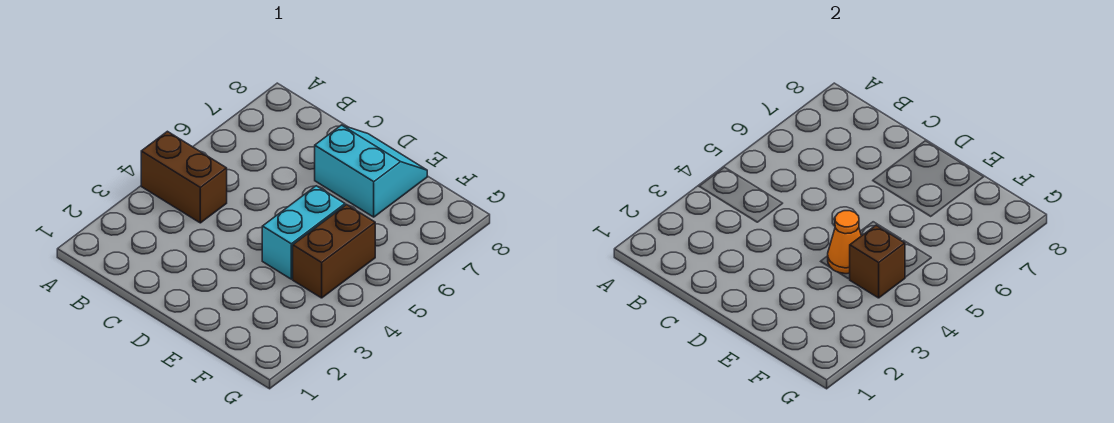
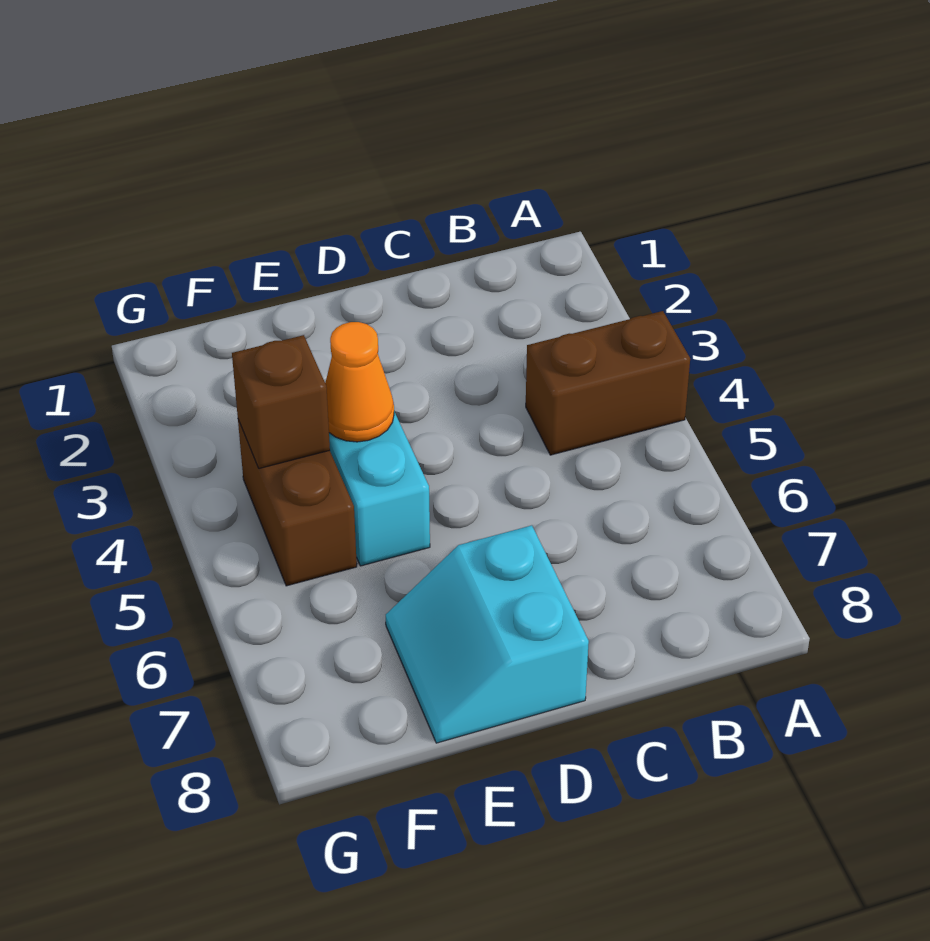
cyan 2x2 slope [315,125,427,217] -> cyan 2x2 slope turned to [386,525,589,743]

